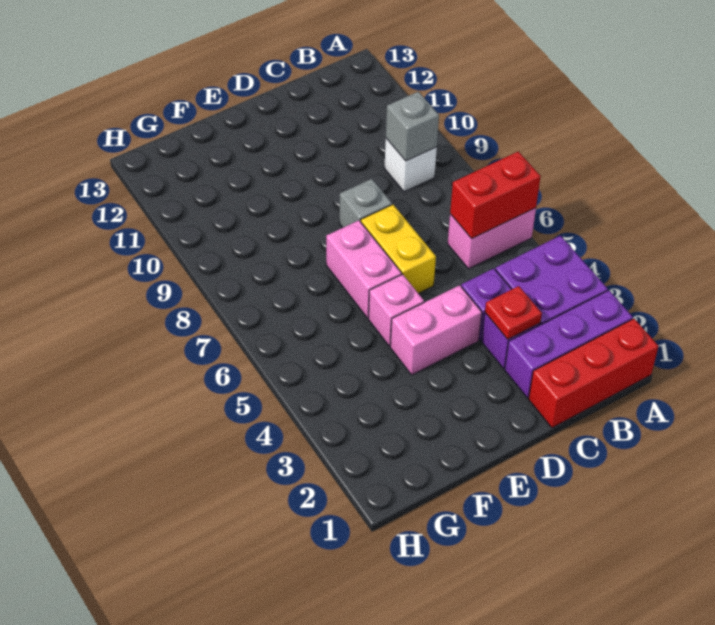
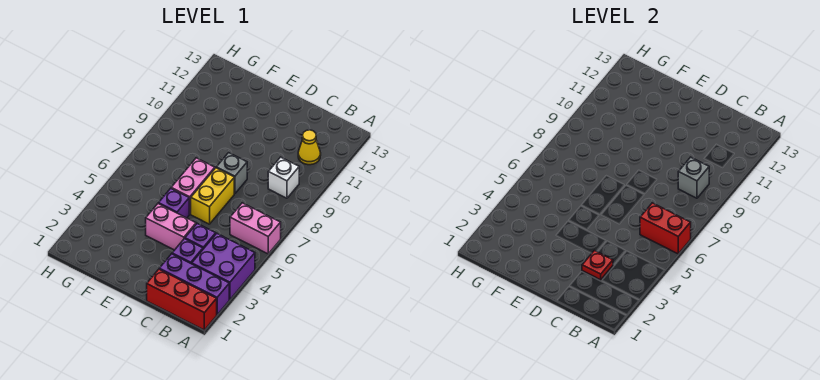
none -> yellow 1x1 cone [298,130,321,165]
pink 1x1 brick [369,274,424,346] -> purple 1x1 brick [158,188,189,218]

